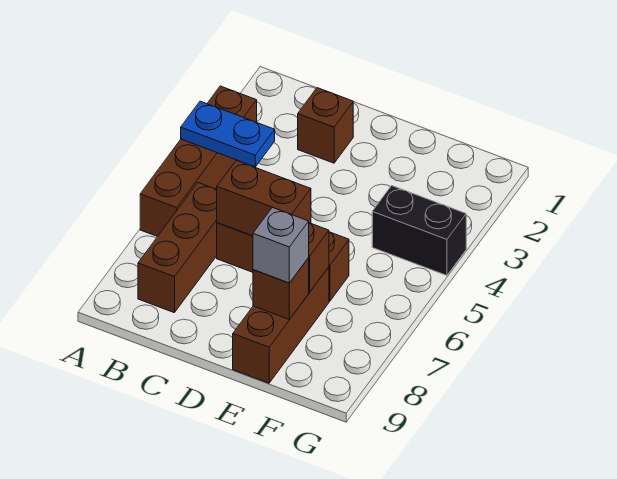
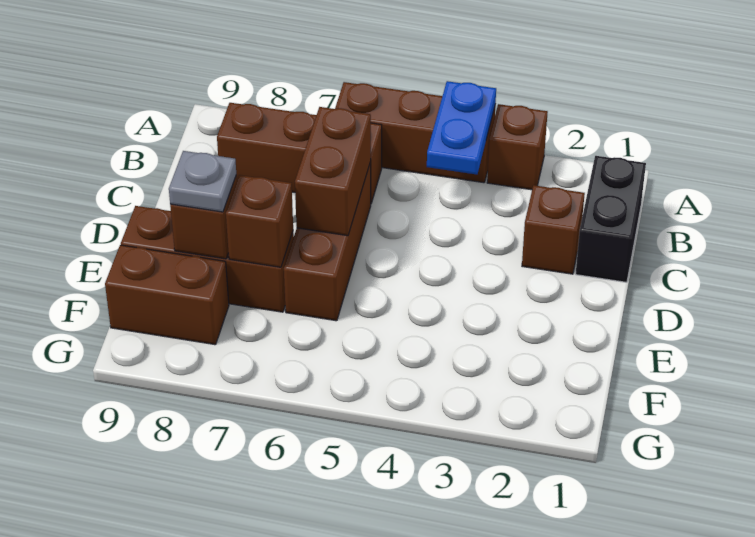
grey 1x1 brick [253,207,309,283] -> grey 1x1 plate [169,151,236,212]
black 1x2 brick [372,186,466,276] -> black 1x2 brick moved to [576,156,646,282]
none -> brown 1x2 brick [105,245,229,345]

